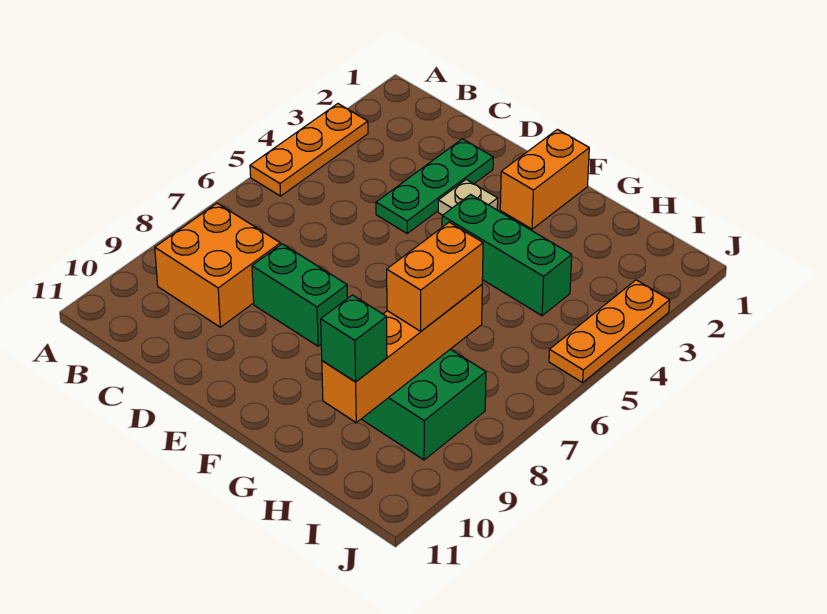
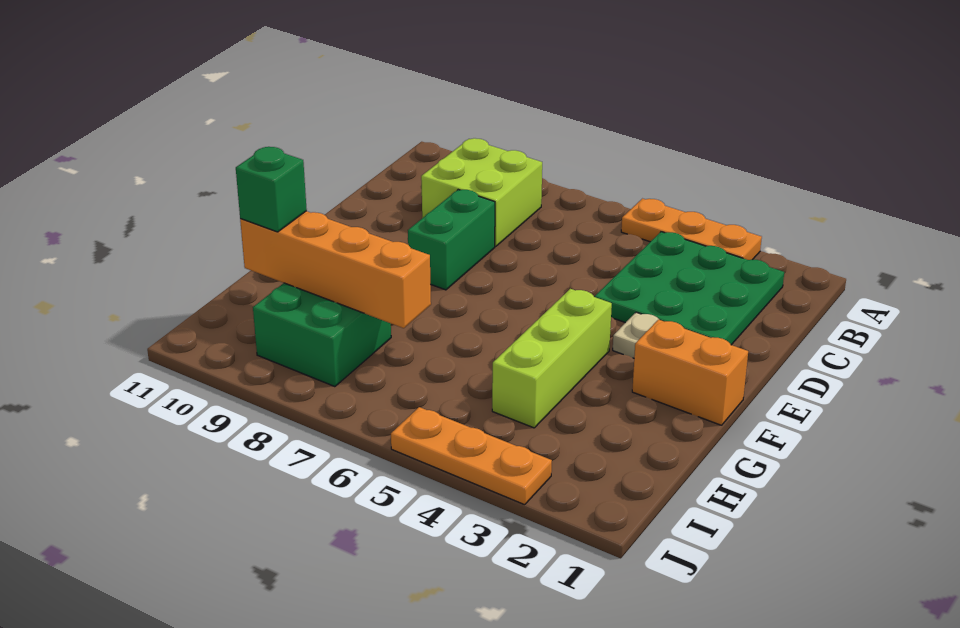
orange 2x2 brick [155,203,281,327] -> lime 2x2 brick [421,138,542,247]
green 1x3 plate [376,139,493,233] -> green 3x3 plate [595,232,784,345]
green 1x3 brick [442,195,572,316] -> lime 1x3 brick [492,289,612,428]
orange 1x2 brick [387,222,483,331] -> none

